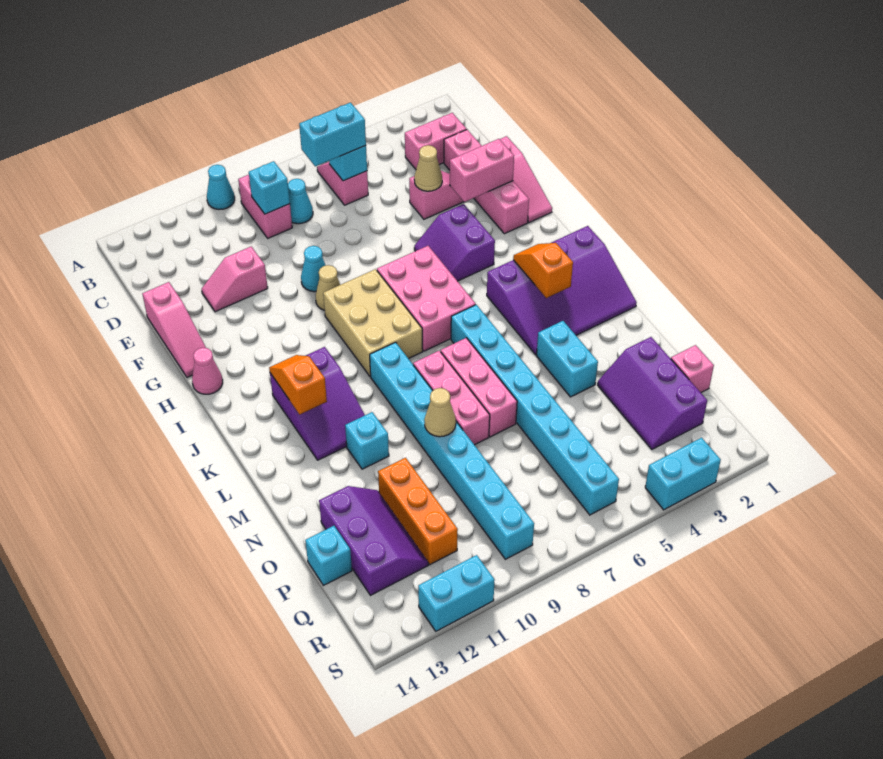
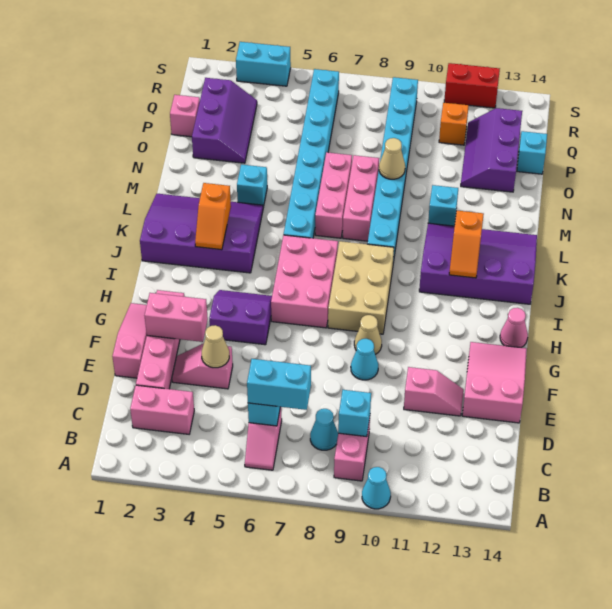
pink 1x3 slope [142,282,206,377] -> pink 2x3 slope [462,342,527,423]
purple 2x2 slope [414,204,495,281] -> purple 2x2 slope turned to [209,290,272,345]
purple 2x3 slope [270,347,365,460] -> purple 3x4 slope [419,223,537,304]
cyan 1x2 brick [537,321,598,397] -> cyan 1x1 brick [237,165,267,207]
orange 1x3 brick [378,458,458,565] -> orange 1x1 brick [439,103,469,145]
cyan 1x2 brick [418,555,495,631] -> red 1x2 brick [444,63,500,108]

